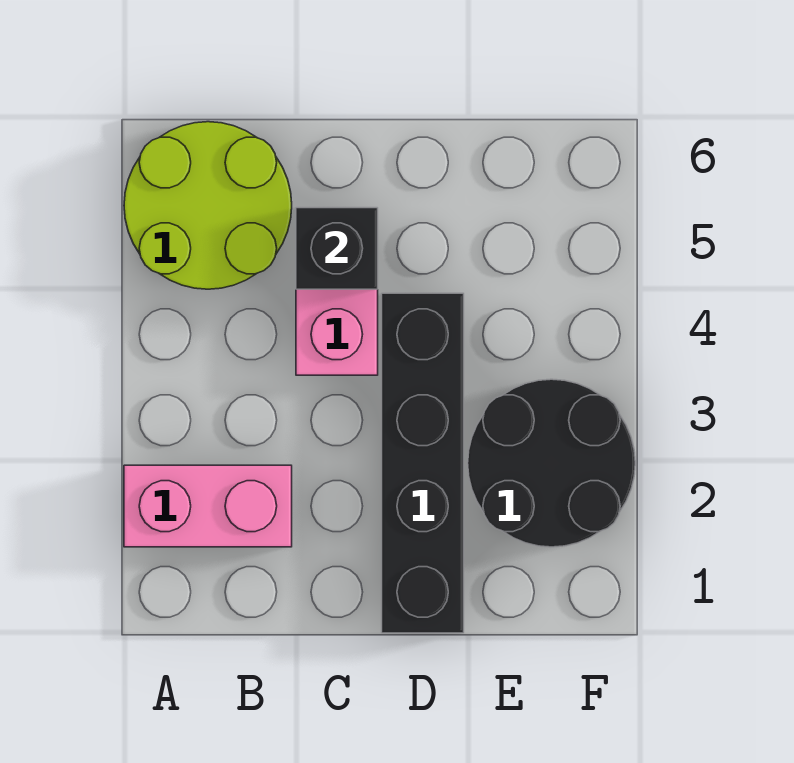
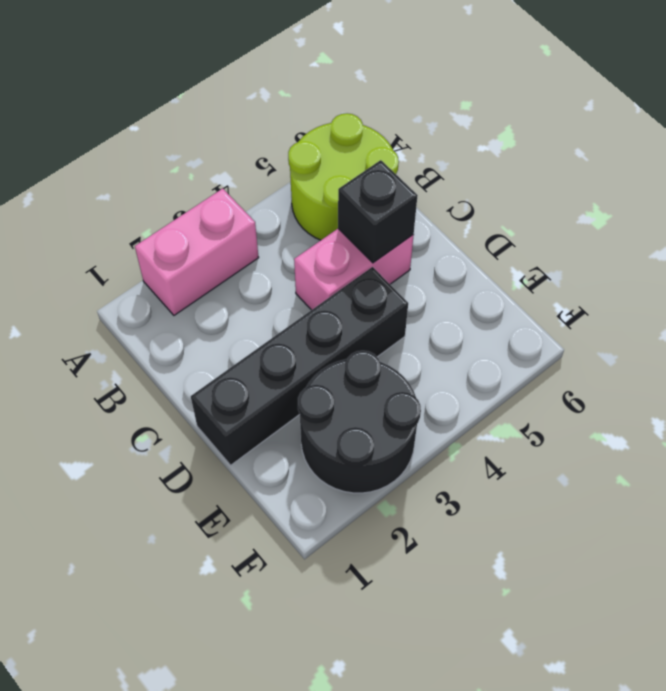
pink 1x2 brick [124,465,292,547] -> pink 1x2 brick turned to [135,188,259,315]

